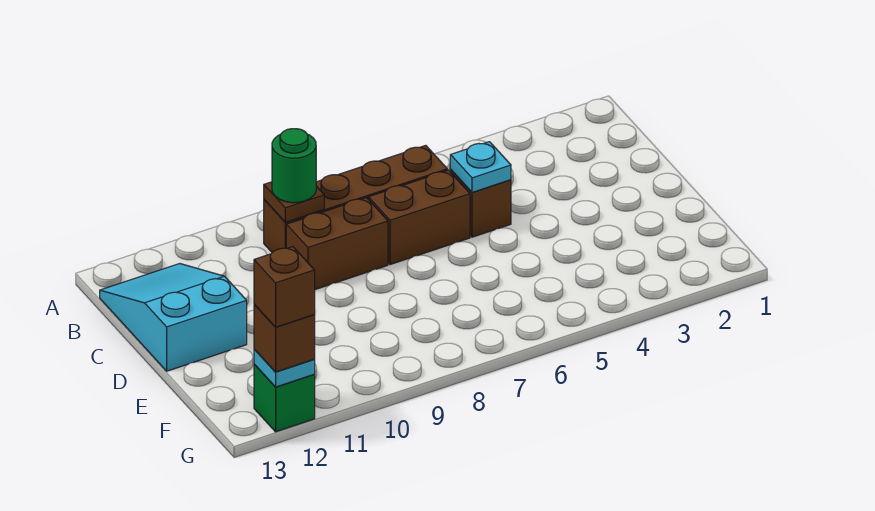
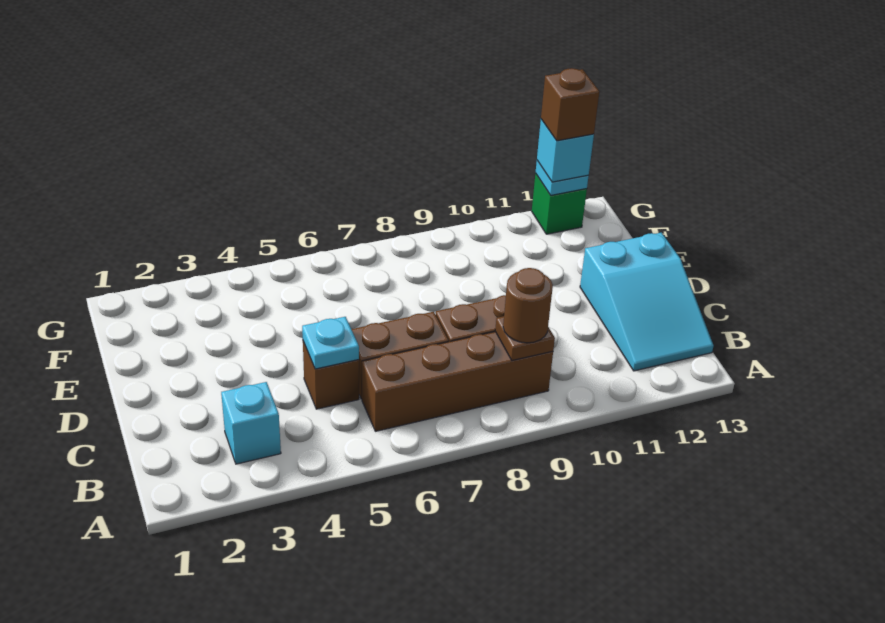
none -> cyan 1x1 brick [221,382,281,464]
green 1x1 round brick [272,129,316,203] -> brown 1x1 round brick [503,268,553,343]
brown 1x1 brick [254,304,315,372] -> cyan 1x1 brick [537,119,594,182]

